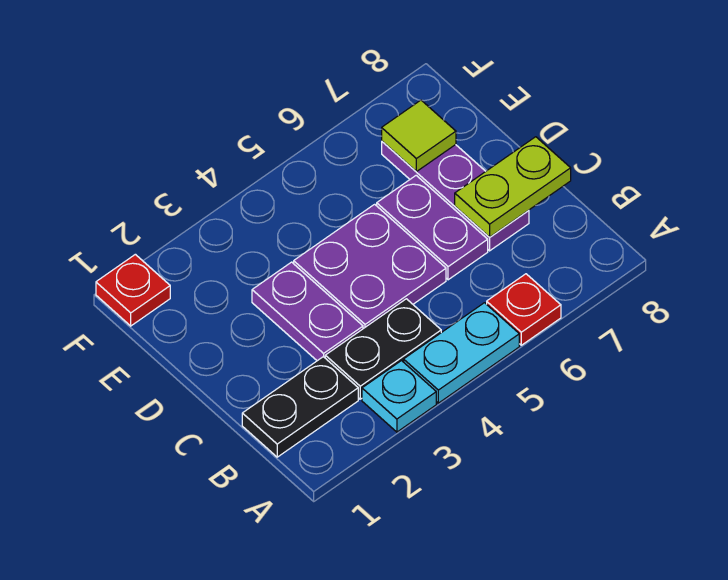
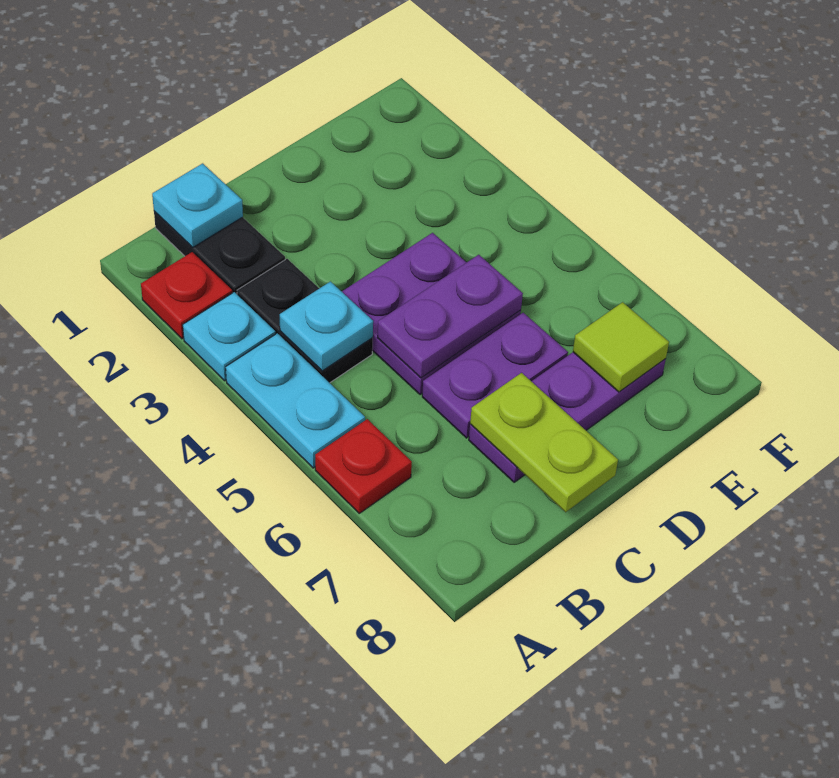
none -> cyan 1x1 plate [152,163,243,248]
none -> cyan 1x1 plate [280,282,373,371]
purple 1x2 plate [252,262,363,361] -> purple 1x2 plate moved to [377,255,523,378]
red 1x1 plate [96,254,170,326] -> red 1x1 plate moved to [141,252,232,339]

